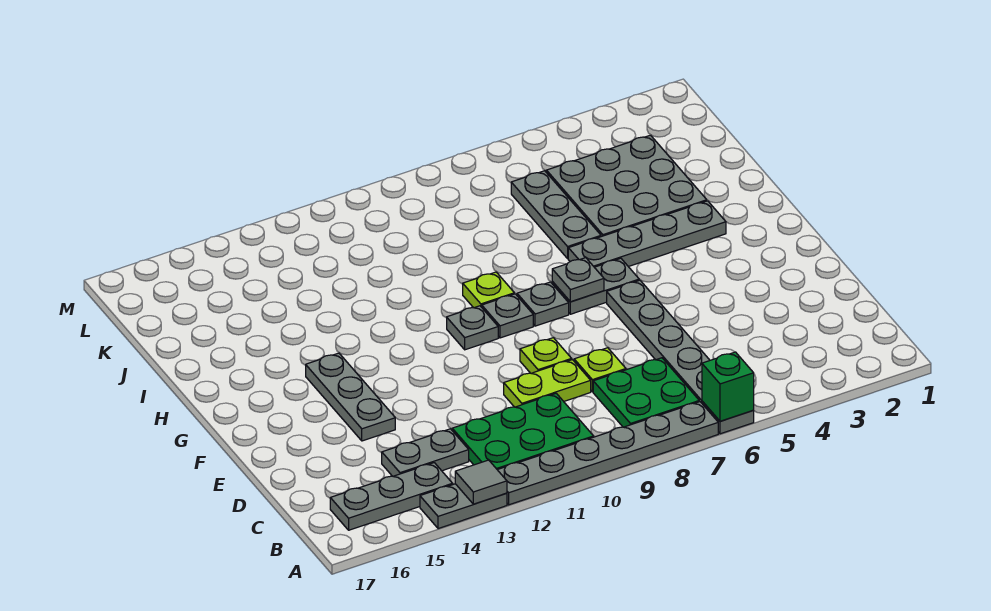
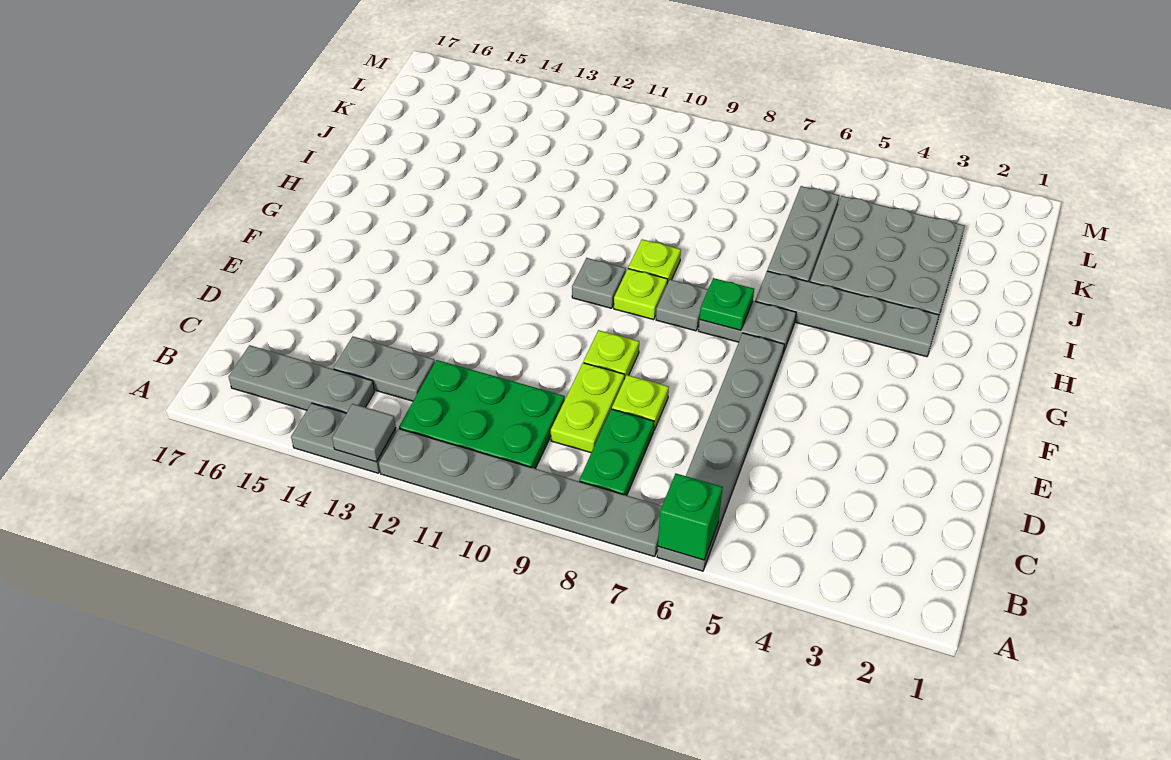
green 2x2 plate [593,358,699,427] -> green 1x2 plate [579,409,654,495]
lime 1x2 plate [504,360,591,407] -> lime 1x2 plate turned to [551,363,624,453]
grey 1x3 plate [306,353,395,441] -> none
grey 1x1 plate [552,258,604,302] -> green 1x1 plate [700,278,754,330]
grey 1x1 plate [482,294,533,338] -> lime 1x1 plate [614,269,668,320]

